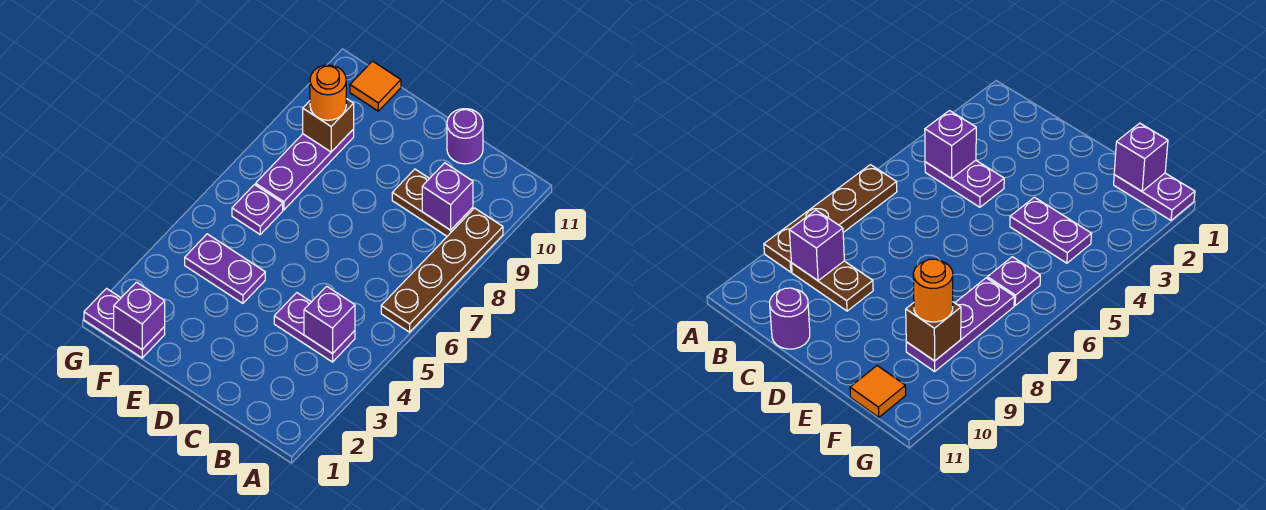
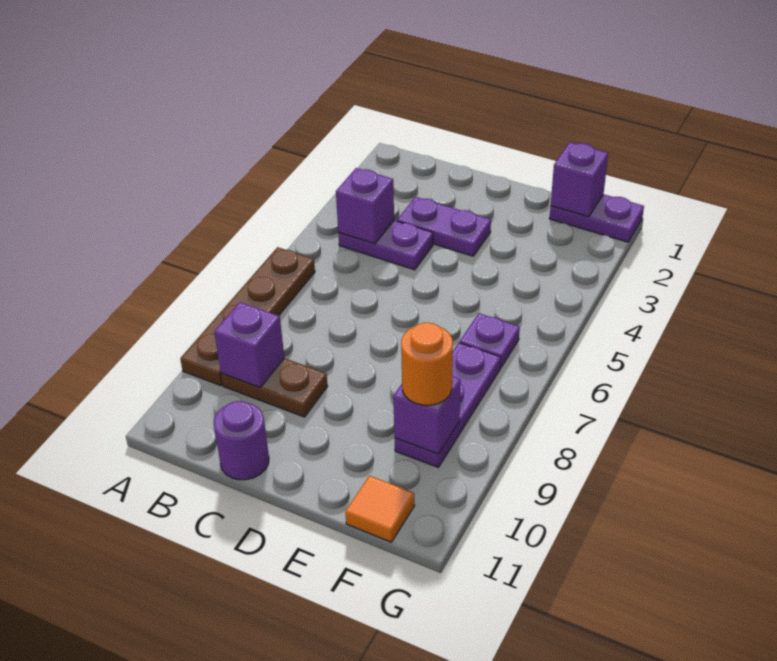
purple 1x2 plate [185,234,265,303] -> purple 1x2 plate moved to [397,197,491,256]
brown 1x1 brick [303,99,354,152] -> purple 1x1 brick [393,376,461,454]

